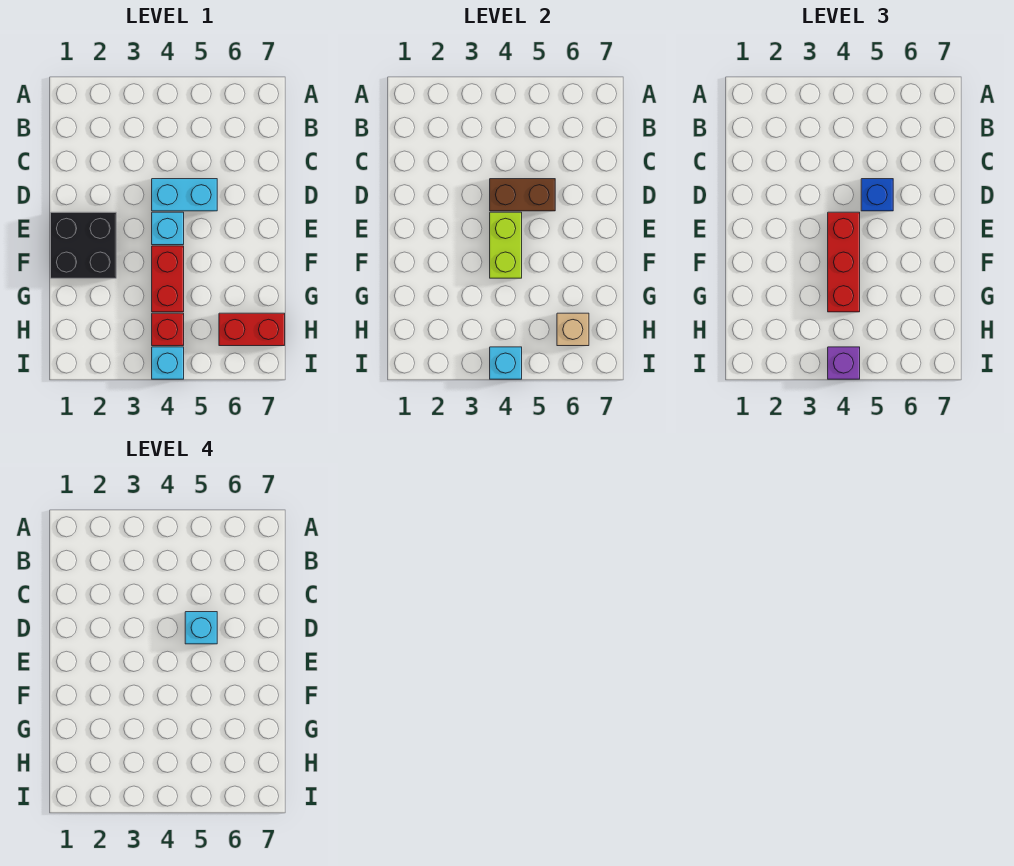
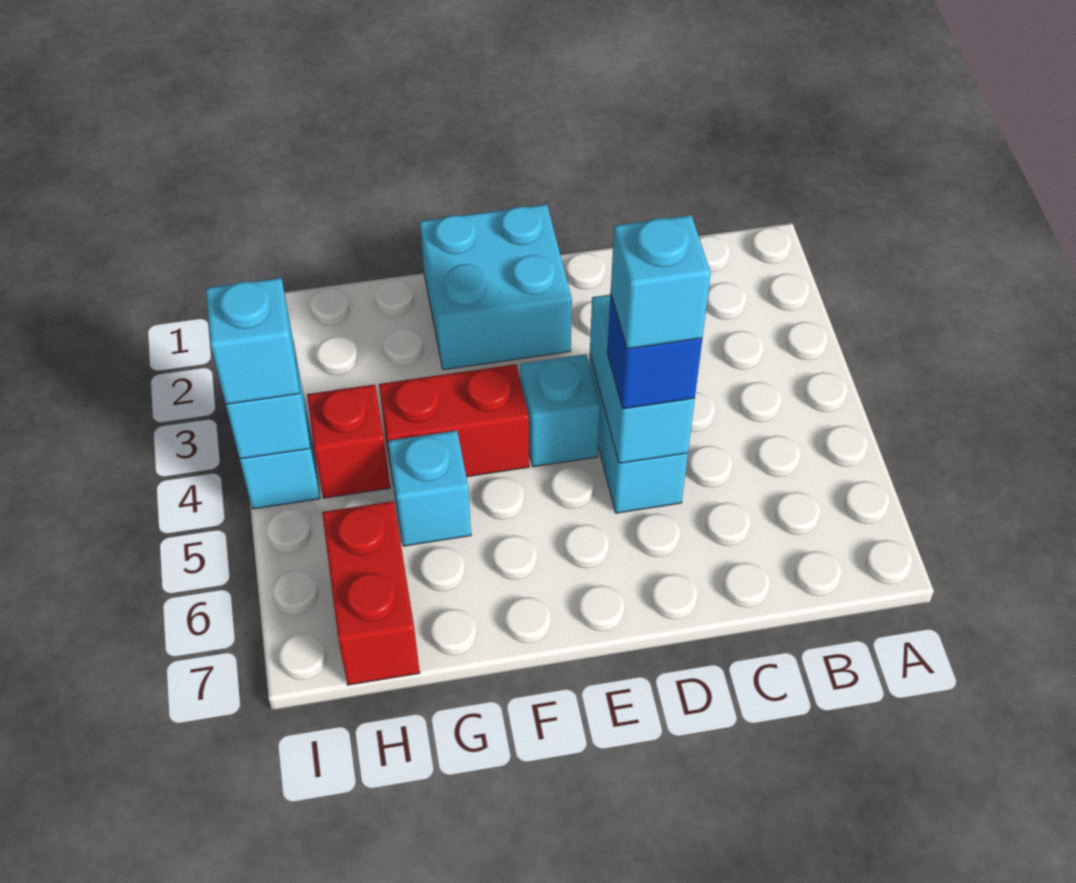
brown 1x2 brick [490,179,555,211] -> cyan 1x2 brick [590,295,695,463]
black 2x2 brick [51,212,116,278] -> cyan 2x2 brick [420,204,572,370]
lime 1x2 brick [490,212,522,278] -> none
red 1x3 brick [828,212,860,312] -> none
none -> cyan 1x1 brick [388,431,471,546]
tan 1x1 brick [557,313,589,346] -> none
purple 1x1 brick [828,347,860,379] -> cyan 1x1 brick [206,278,300,404]

